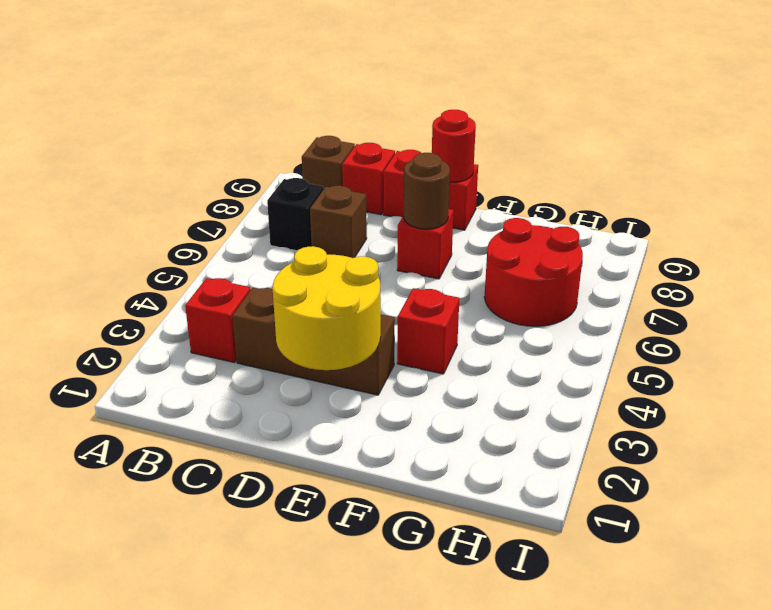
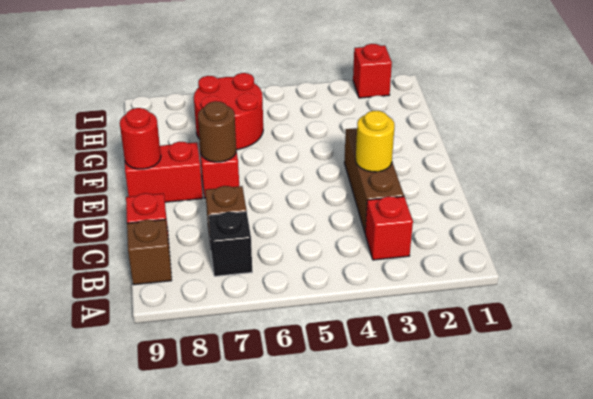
yellow 2x2 round brick [273,246,381,370] -> yellow 1x1 round brick [356,111,395,172]
red 1x2 brick [384,150,478,230] -> red 1x2 brick turned to [125,142,203,202]
red 1x1 brick [397,288,459,374] -> red 1x1 brick moved to [353,44,392,98]

